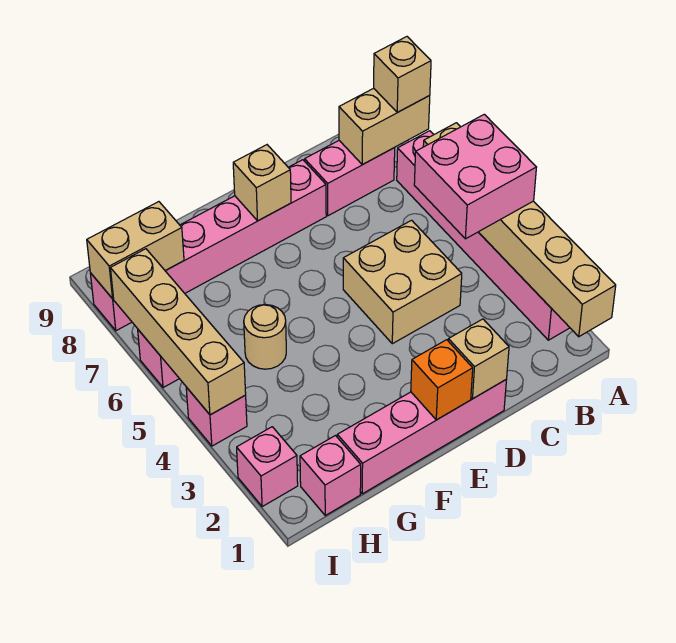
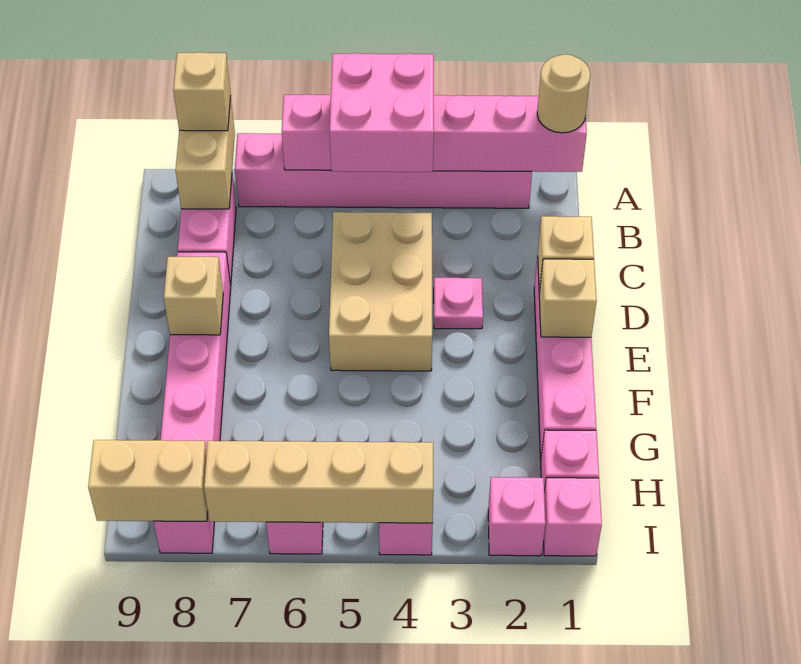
tan 1x6 brick [423,123,616,337] -> pink 1x6 brick [282,94,587,172]
tan 2x2 brick [343,220,462,344] -> tan 2x3 brick [329,212,432,371]
none -> pink 1x1 plate [434,278,483,329]
orange 1x1 brick [411,340,473,420] -> tan 1x1 brick [539,259,597,337]
tan 1x1 round brick [244,305,286,369] -> tan 1x1 round brick moved to [537,54,590,133]
tan 1x2 brick [87,202,184,299] -> tan 1x2 brick turned to [88,440,208,521]
none -> pink 1x1 brick [543,478,602,556]

